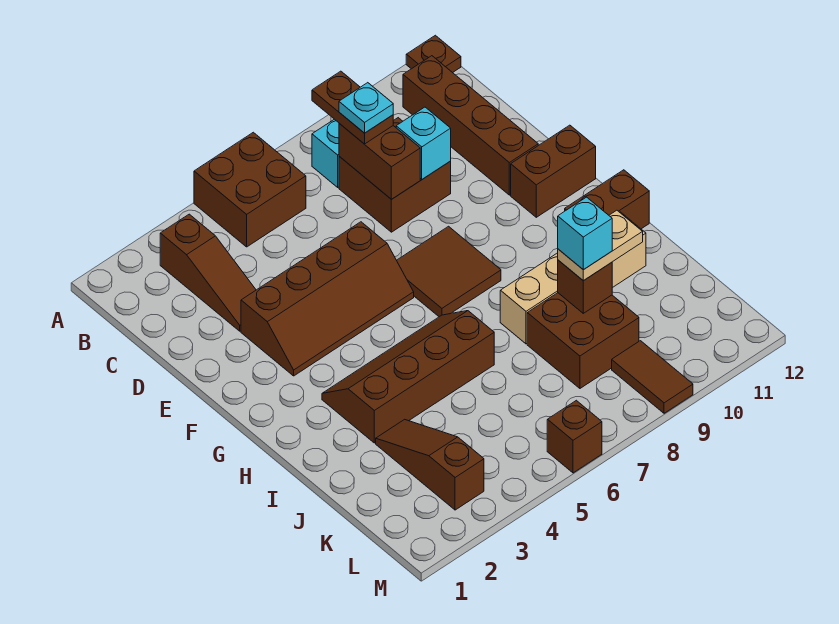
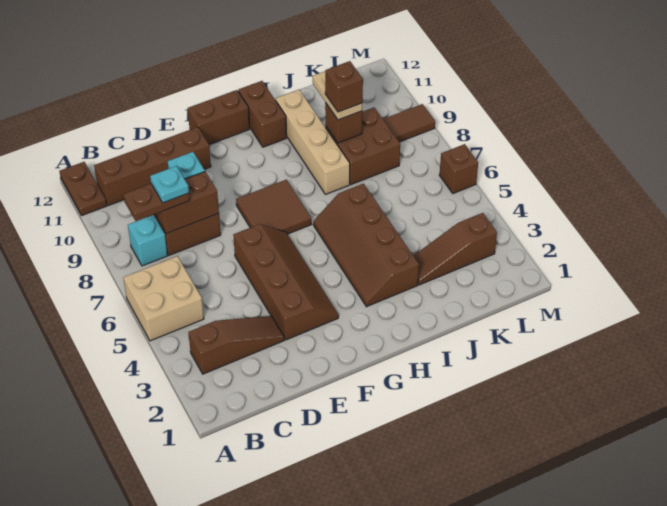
brown 2x2 brick [194,132,306,247] -> tan 2x2 brick [124,256,204,341]
brown 1x1 plate [406,35,461,73] -> brown 1x2 plate [60,162,107,216]
brown 1x2 brick [511,125,596,217] -> brown 1x2 brick turned to [188,90,250,145]
cyan 1x1 brick [558,197,612,270] -> brown 1x1 brick [325,61,363,112]

